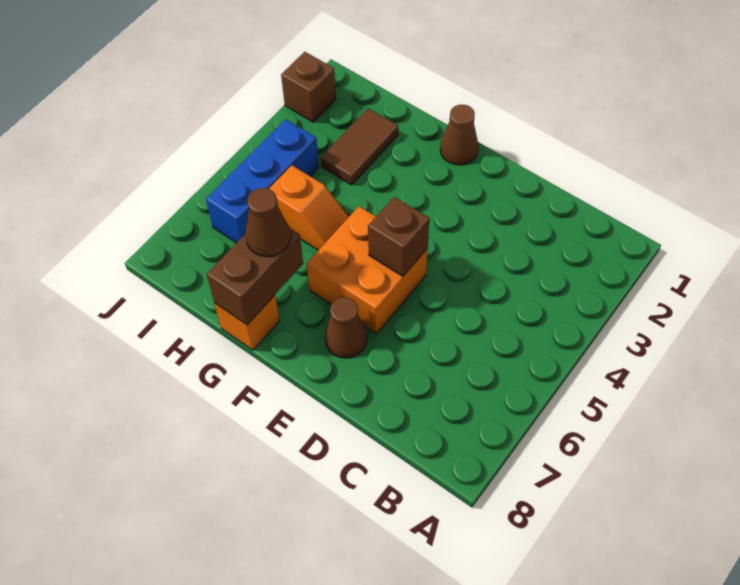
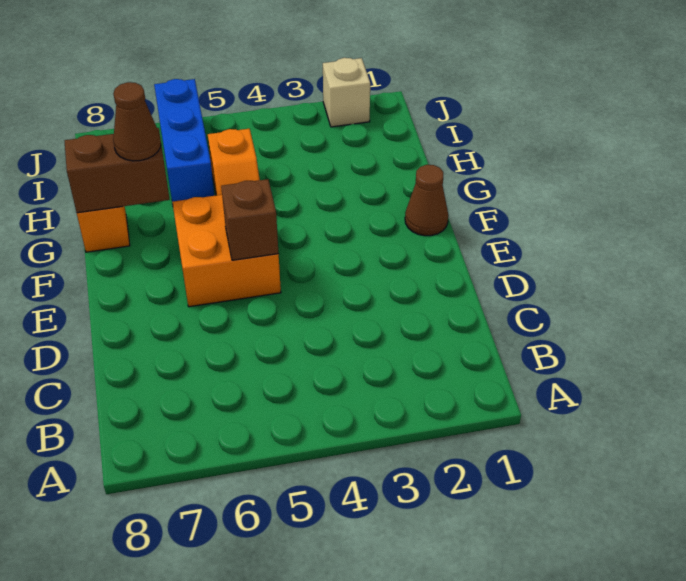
brown 1x1 cone [325,297,367,358] -> none
brown 1x2 tile [321,108,398,185] -> none
blue 1x3 brick [206,119,319,243] -> blue 1x3 brick turned to [154,79,214,204]
brown 1x1 brick [281,52,336,122] -> tan 1x1 brick [323,58,370,127]

